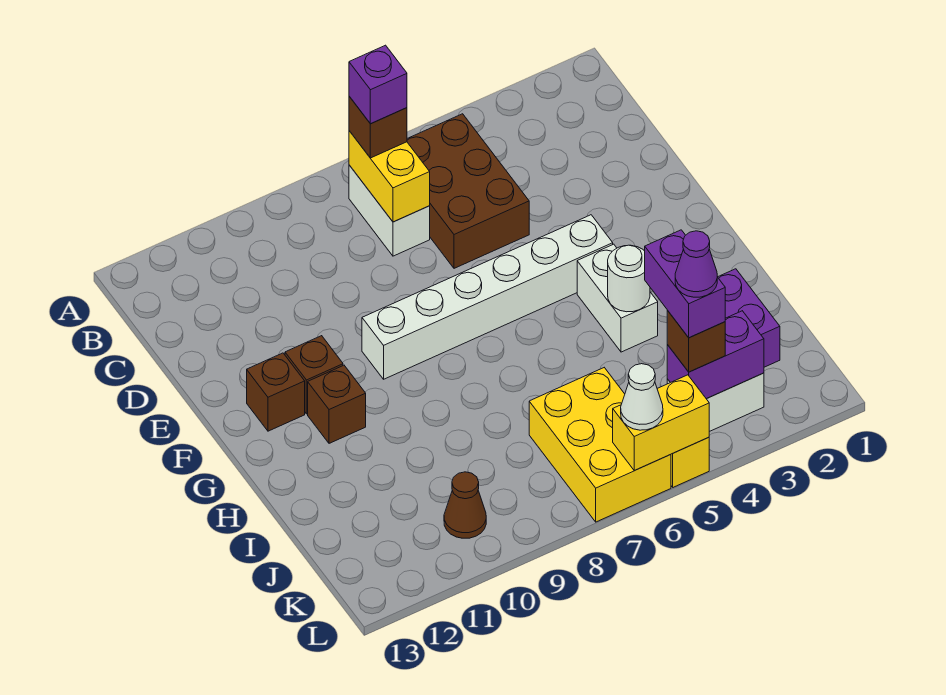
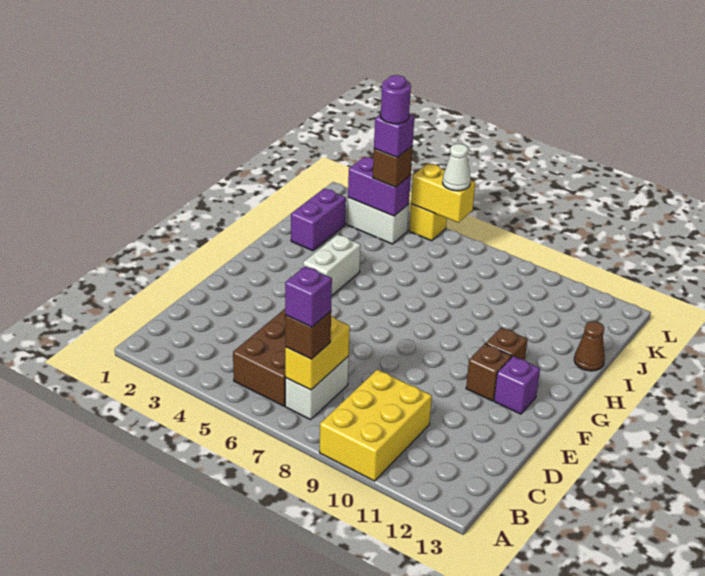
white 1x6 brick [362,215,613,379] -> none
brown 1x1 brick [247,353,305,431] -> purple 1x1 brick [494,356,540,414]
white 1x1 round brick [608,245,650,312] -> none
purple 1x2 brick [645,230,725,338] -> purple 1x1 brick [374,113,414,157]
yellow 2x3 brick [529,368,671,522] -> yellow 2x3 brick moved to [320,370,432,481]
purple 1x1 cone [675,231,717,297] -> purple 1x1 round brick [381,75,411,124]
brown 1x1 cone [444,472,486,538] -> brown 1x1 cone moved to [574,321,605,371]

